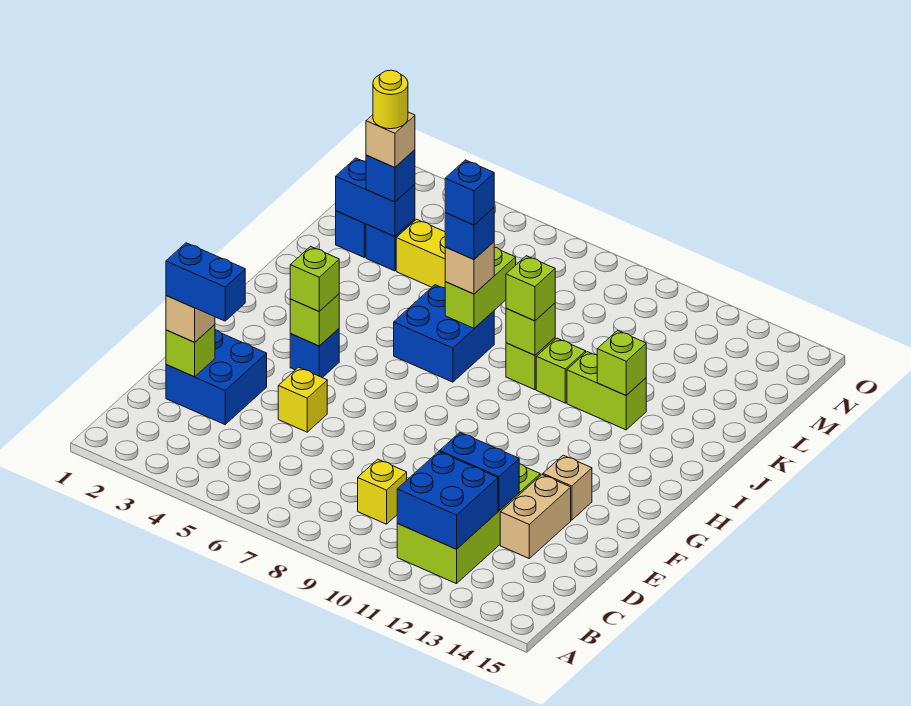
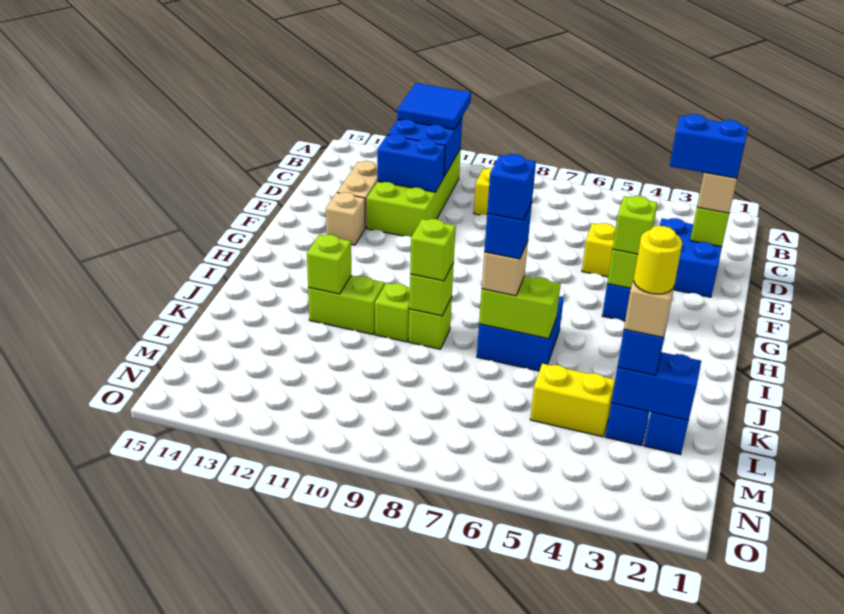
none -> blue 2x2 tile [397,83,471,130]
lime 1x2 brick [445,247,516,328] -> lime 1x2 brick turned to [479,276,561,339]

